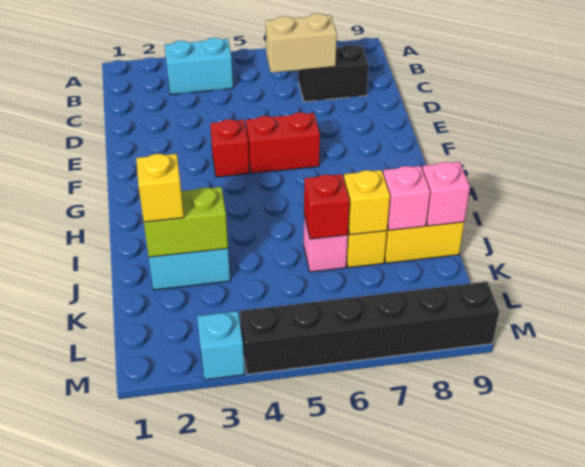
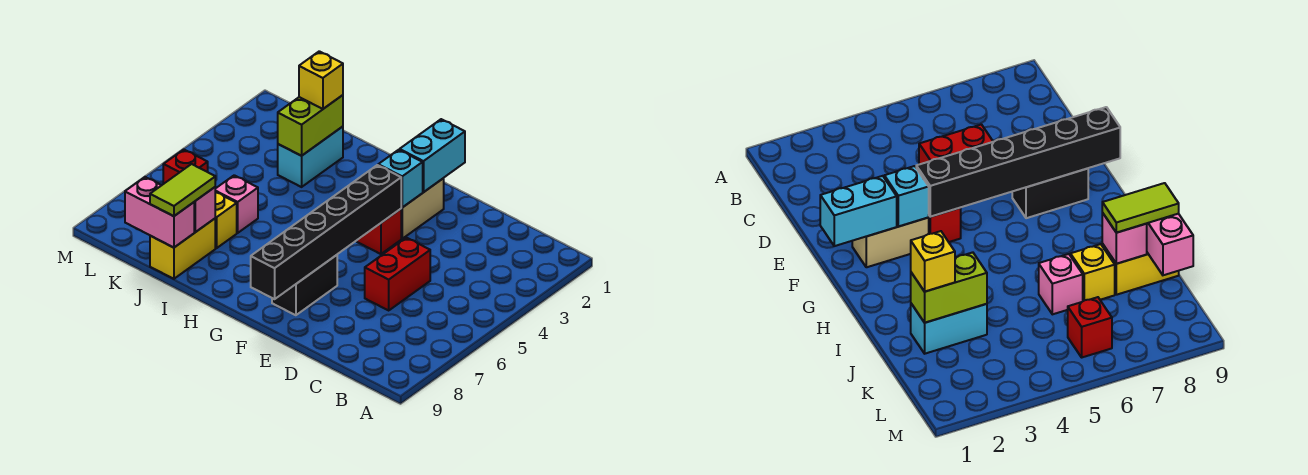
cyan 1x2 brick [165,38,233,94] -> cyan 1x2 brick moved to [400,119,465,192]
tan 1x2 brick [266,13,337,73] -> tan 1x2 brick moved to [401,178,444,239]
black 1x2 brick [299,45,368,102] -> black 1x2 brick moved to [272,255,337,315]
red 1x2 brick [246,112,320,173] -> red 1x2 brick moved to [365,238,430,310]
red 1x1 brick [304,174,350,239] -> red 1x1 brick moved to [163,150,208,184]
yellow 1x1 brick [344,170,390,235] -> none
none -> lime 1x2 tile [150,164,215,216]
pink 1x1 brick [422,162,470,226] -> pink 1x2 brick [125,177,194,248]
cyan 1x1 brick [197,311,245,380] -> cyan 1x1 brick moved to [378,150,423,207]
black 1x6 brick [240,282,499,374] -> black 1x6 brick moved to [251,165,402,299]

